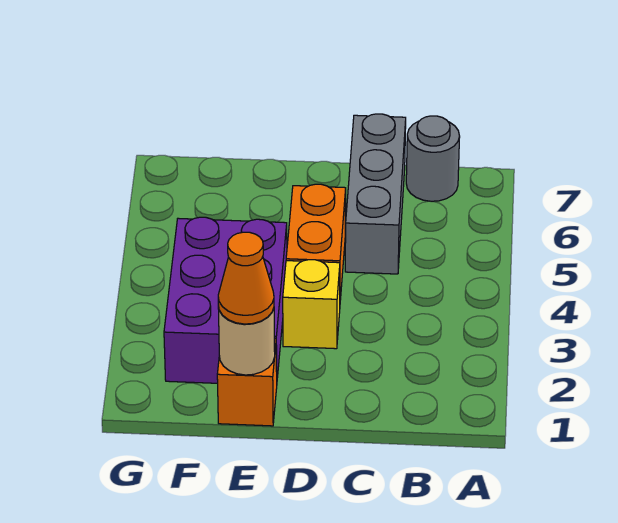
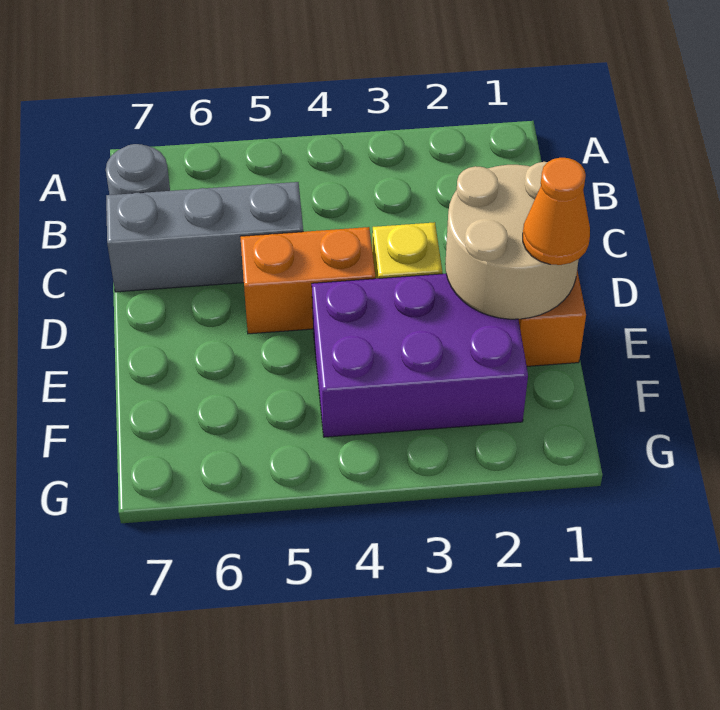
tan 1x1 round brick [218,305,275,375] -> tan 2x2 round brick [445,162,579,319]

